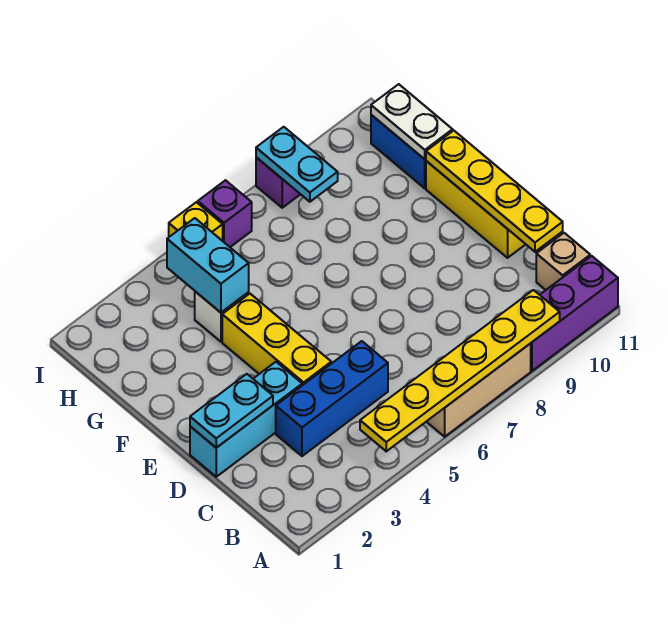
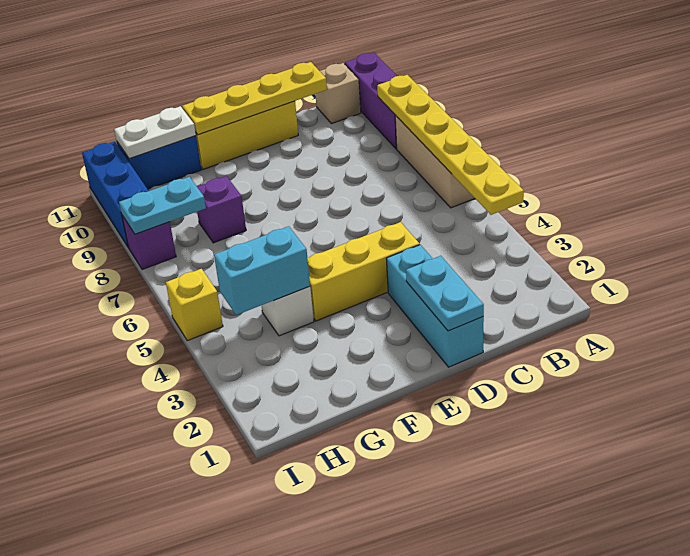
blue 1x3 brick [276,341,388,456] -> blue 1x3 brick moved to [82,141,149,246]
purple 1x1 brick [198,180,252,247] -> purple 1x1 brick moved to [197,176,246,243]

